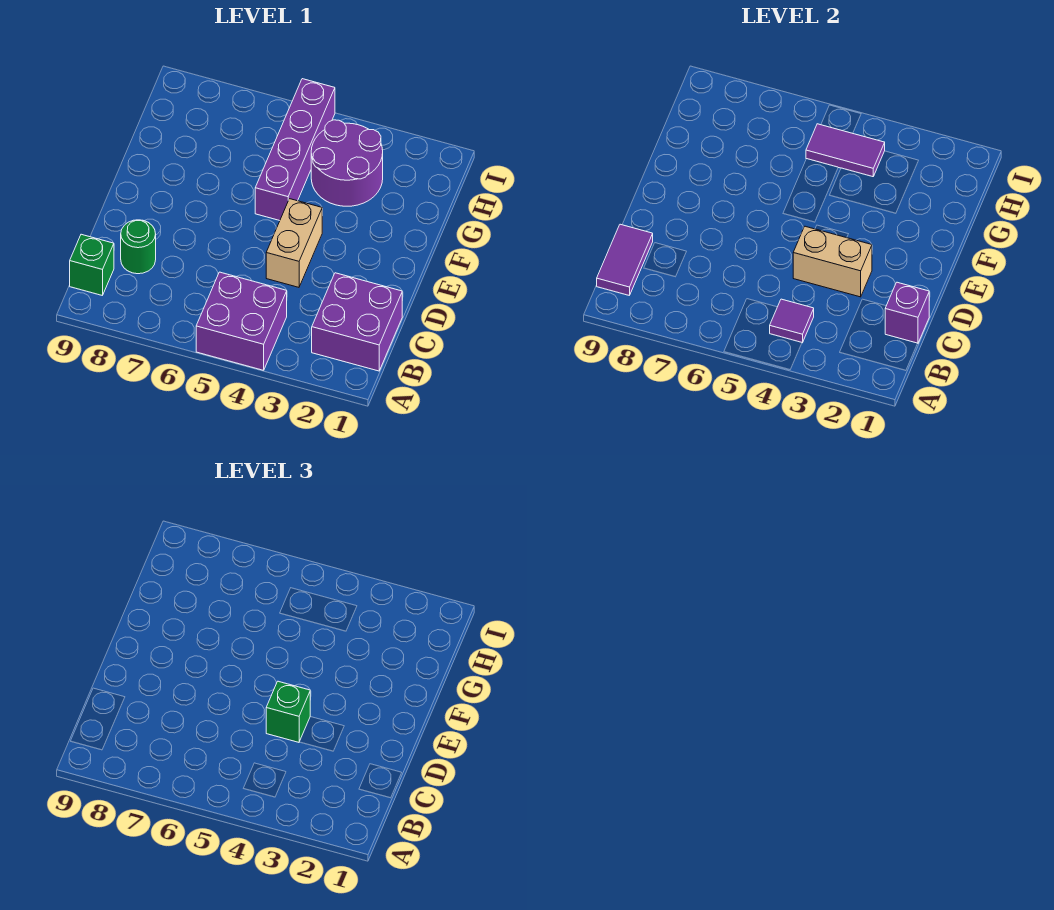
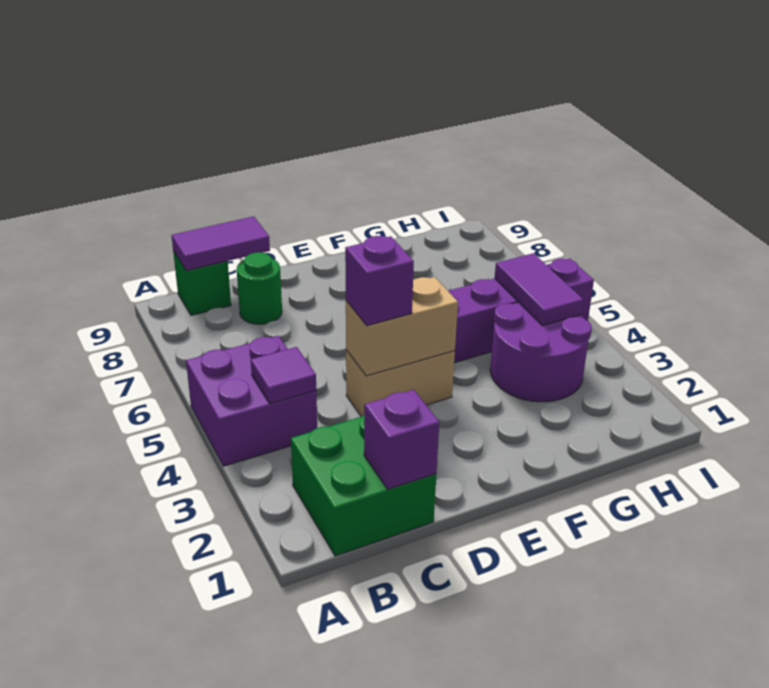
purple 2x2 brick [312,273,402,371] -> green 2x2 brick [291,415,436,556]
tan 1x2 brick [793,226,872,297] -> tan 1x2 brick turned to [346,277,458,376]
green 1x1 brick [266,681,310,742] -> purple 1x1 brick [345,236,414,326]

